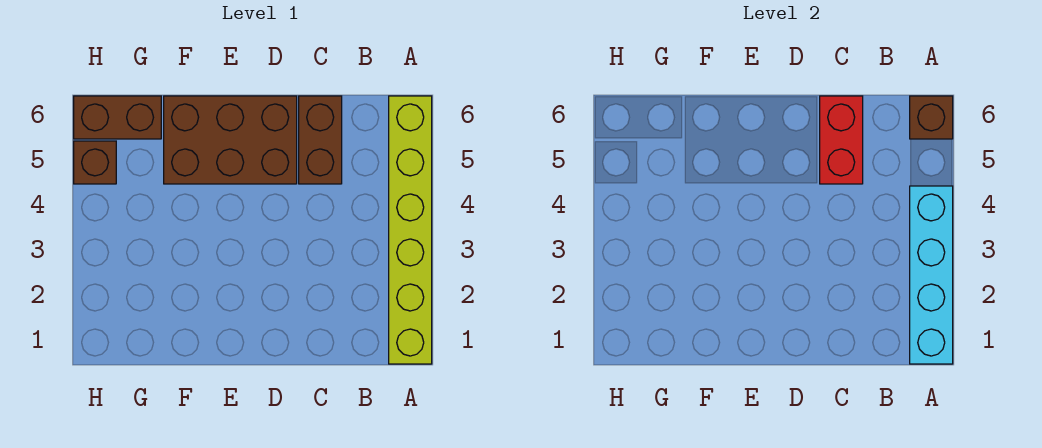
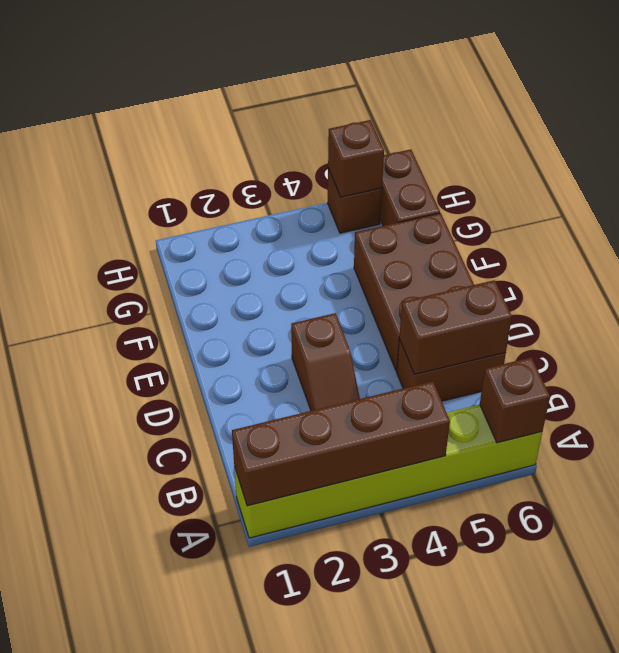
cyan 1x4 brick [910,186,953,364] -> brown 1x4 brick [232,381,450,506]
none -> brown 1x2 slope [291,313,360,411]
red 1x2 brick [820,96,863,184] -> brown 1x2 brick [399,280,512,375]
none -> brown 1x1 brick [328,120,384,197]

